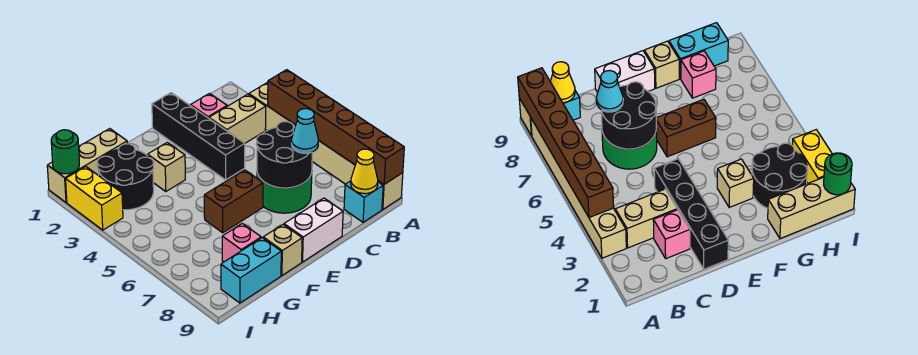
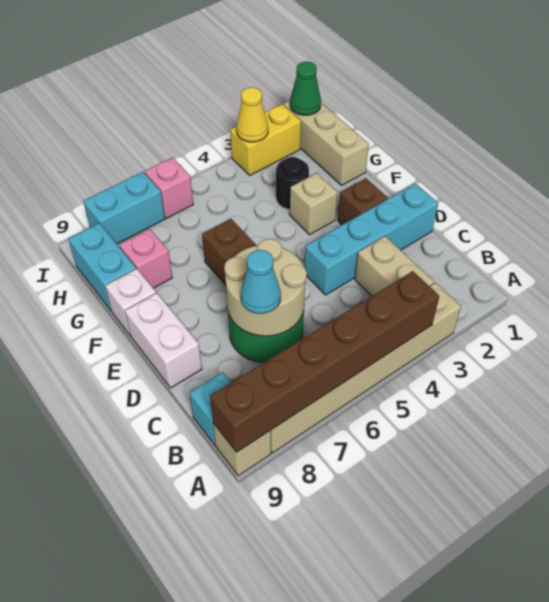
yellow 1x1 cone [351,149,378,194] -> yellow 1x1 cone moved to [236,87,268,142]
pink 1x1 brick [190,94,227,118] -> pink 1x1 brick moved to [145,158,193,218]
black 2x2 round brick [257,122,312,188] -> tan 2x2 round brick [224,239,307,336]
black 1x4 brick [152,93,245,180] -> cyan 1x4 brick [305,184,438,295]
none -> brown 1x1 brick [338,178,388,225]
tan 1x1 brick [263,225,302,275] -> white 1x1 brick [105,269,156,336]
black 2x2 round brick [97,144,154,210] -> black 1x1 round brick [276,157,309,209]
green 1x1 round brick [51,130,79,174] -> green 1x1 cone [290,62,321,115]
none -> cyan 1x2 brick [83,172,165,244]

